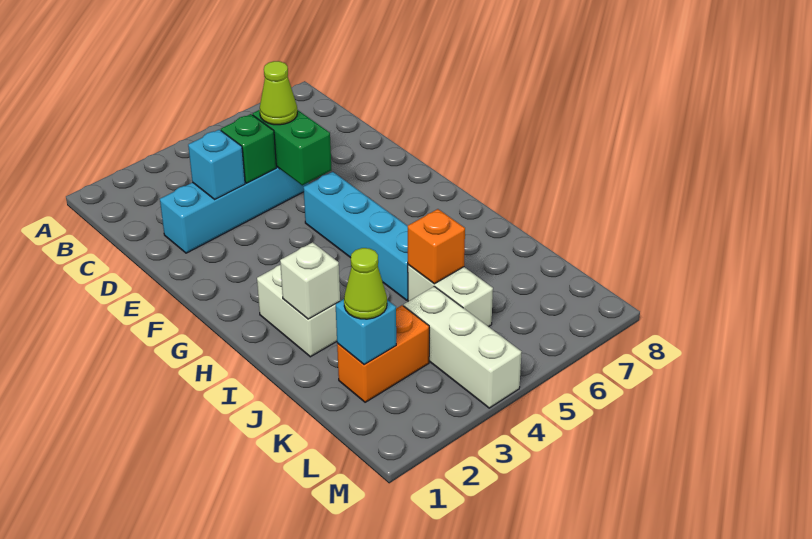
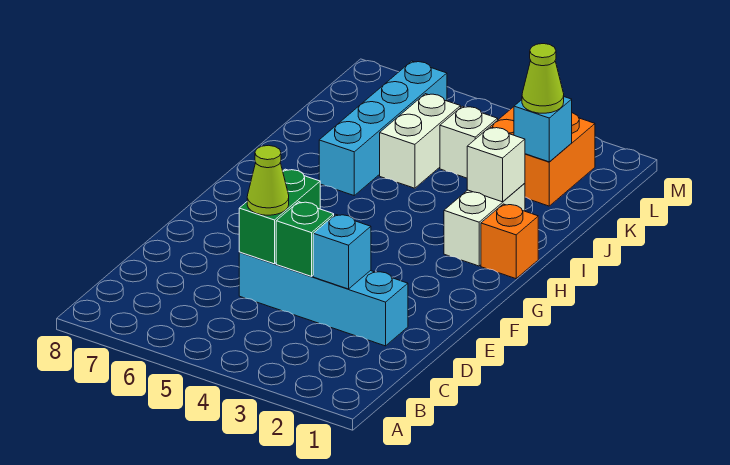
cyan 1x4 brick [304,172,408,300] -> cyan 1x4 brick moved to [319,61,447,195]
orange 1x1 brick [408,209,465,284] -> orange 1x1 brick moved to [481,204,538,279]
orange 1x2 brick [337,305,429,402] -> orange 2x2 brick [490,107,595,206]
white 1x3 brick [404,286,521,408] -> white 1x1 brick [440,106,498,178]

